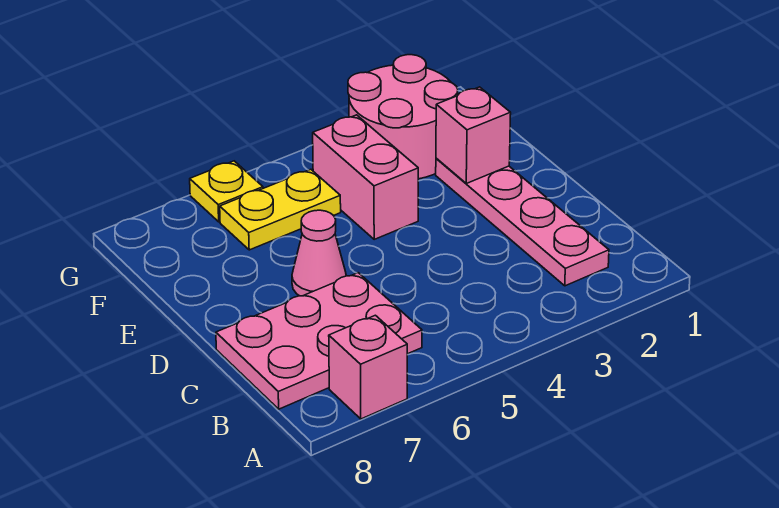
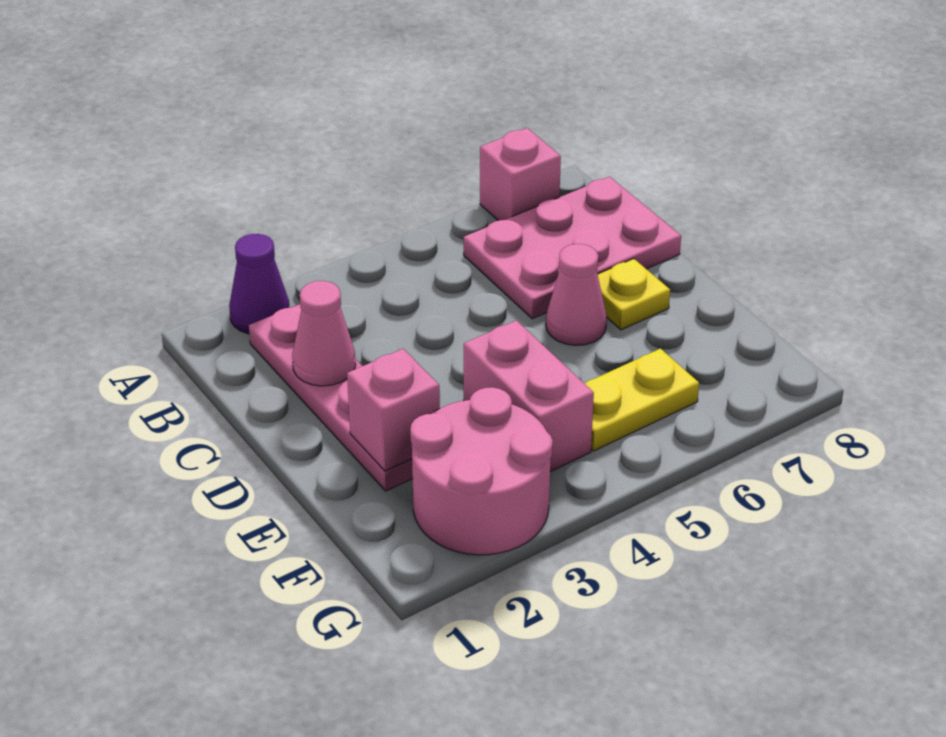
none -> purple 1x1 cone [229,234,290,334]
none -> pink 1x1 cone [292,281,356,386]
yellow 1x1 plate [190,161,263,222] -> yellow 1x1 plate moved to [598,259,670,330]

